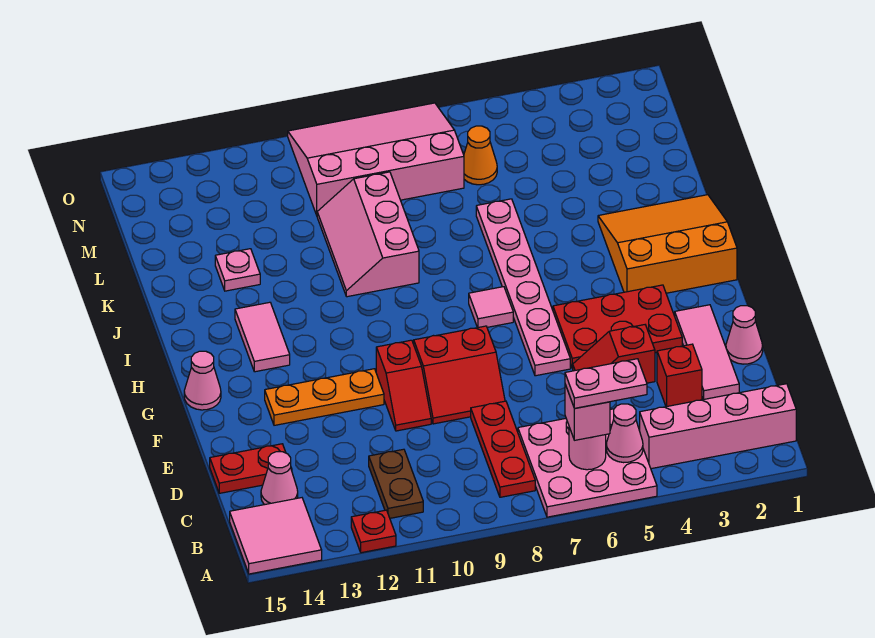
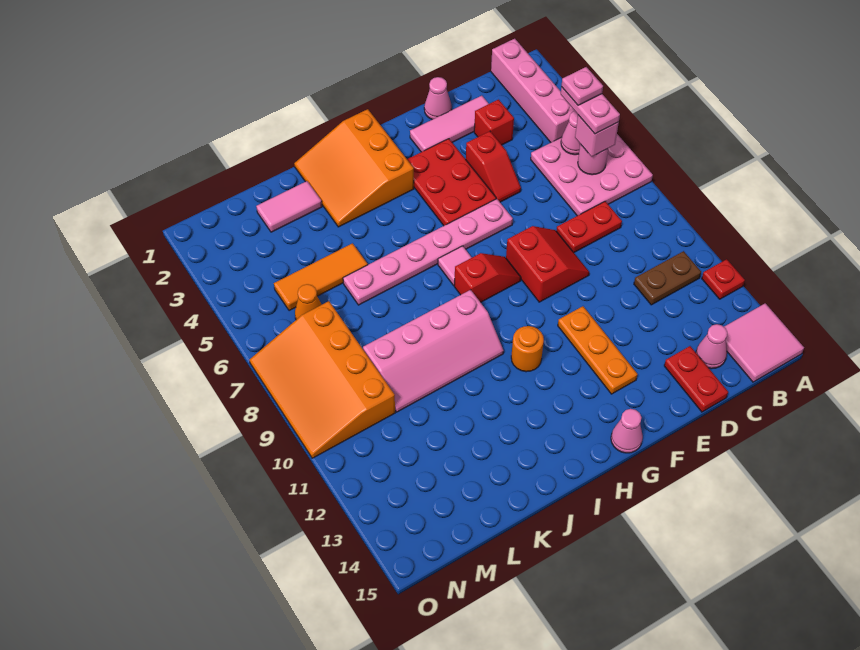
red 1x3 plate [471,401,535,497] -> red 1x2 plate [556,201,622,252]
red 1x2 slope [376,340,431,431] -> red 1x2 slope moved to [454,253,521,302]
none -> orange 1x1 round brick [511,326,544,372]
pink 1x2 tile [235,302,290,372] -> pink 1x2 tile moved to [256,181,322,232]
pink 2x3 slope [317,172,419,297] -> pink 2x4 slope [363,290,504,412]
none -> orange 1x3 tile [274,243,368,311]
pink 1x1 plate [215,249,260,291] -> pink 1x1 plate moved to [561,67,603,105]
pink 3x4 slope [288,103,464,215] -> orange 3x4 slope [250,301,395,458]

